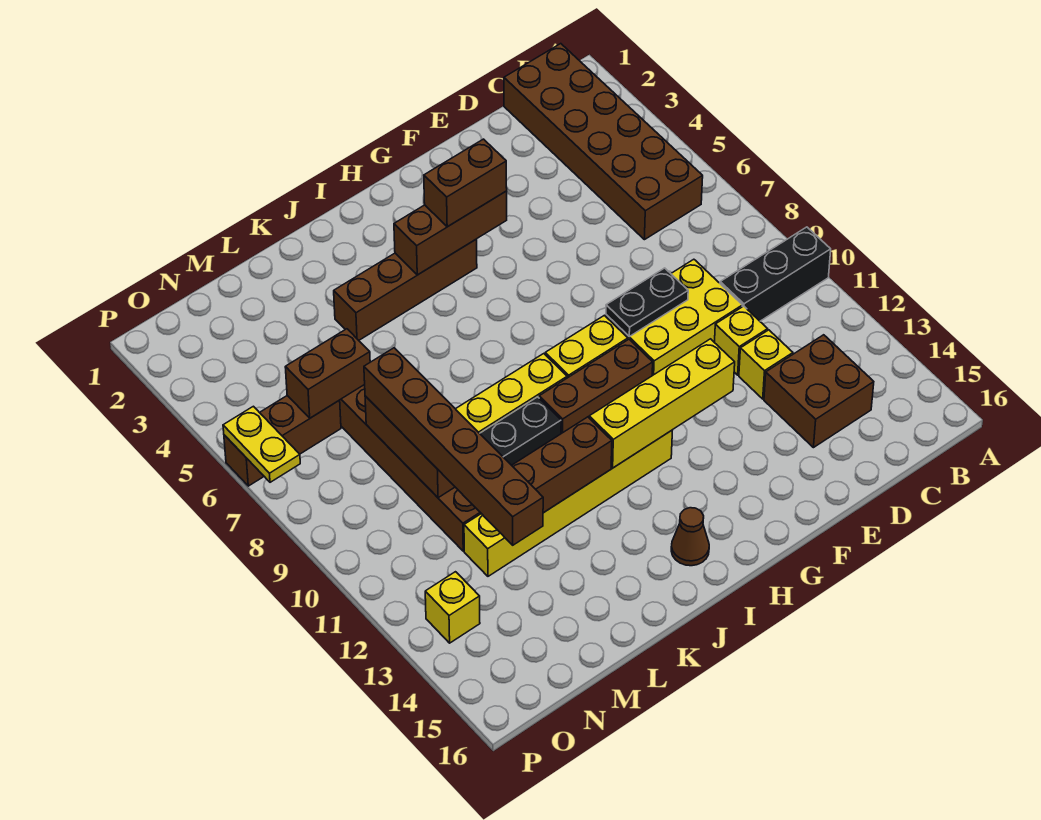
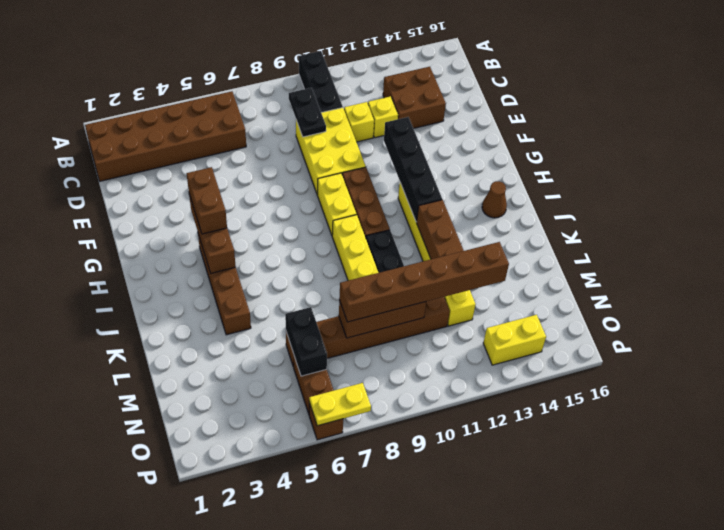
black 1x2 plate [606,268,688,336] -> black 1x2 plate moved to [289,88,326,137]
yellow 1x4 brick [589,339,735,468] -> black 1x4 brick [384,117,442,222]
brown 1x2 brick [285,329,370,418] -> black 1x2 brick [285,307,327,376]
yellow 1x1 brick [425,572,480,643] -> yellow 1x2 brick [483,315,546,365]

